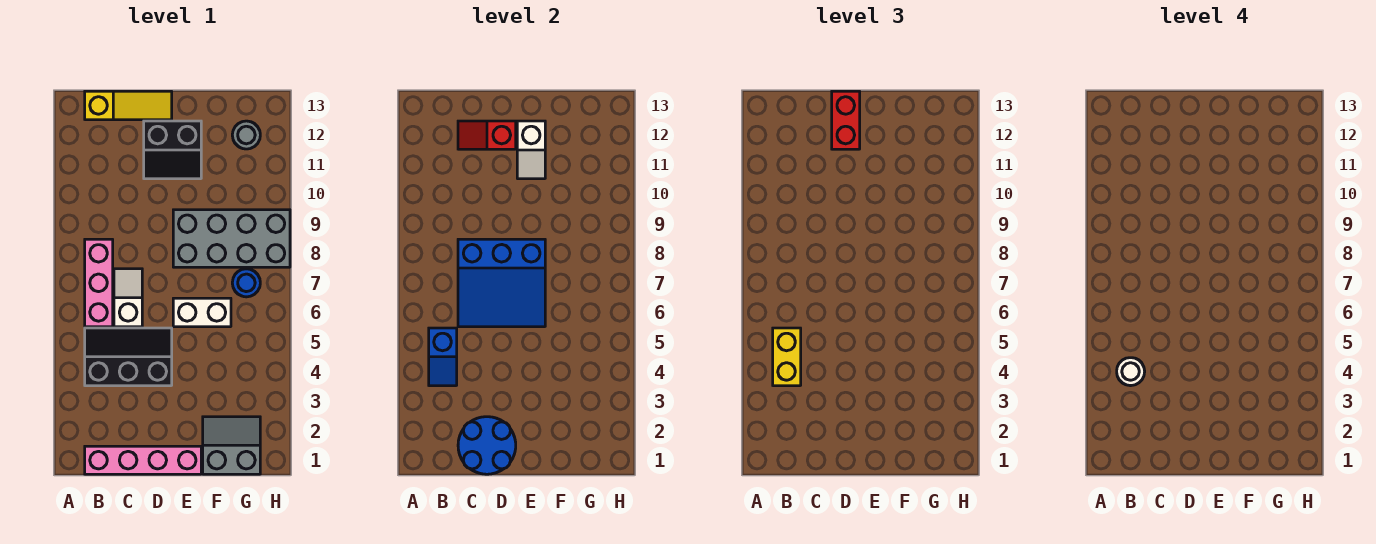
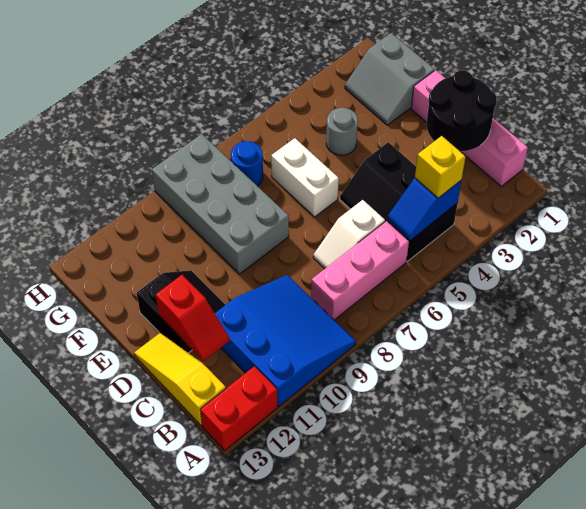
blue 1x2 slope [429,328,457,386] -> blue 1x2 slope turned to [388,178,461,240]
yellow 1x2 brick [773,328,801,386] -> yellow 1x1 brick [415,136,466,198]
white 1x1 round brick [1117,358,1145,386] -> none
blue 2x2 round brick [458,417,516,474] -> black 2x2 round brick [426,70,497,151]
blue 3x3 slope [458,239,545,327] -> blue 3x3 slope moved to [215,275,356,407]
red 1x2 brick [832,91,860,149] -> red 1x2 brick moved to [200,366,278,450]
white 1x2 slope [517,121,545,179] -> none
grey 1x1 round brick [232,121,260,149] -> grey 1x1 round brick moved to [326,108,358,155]

